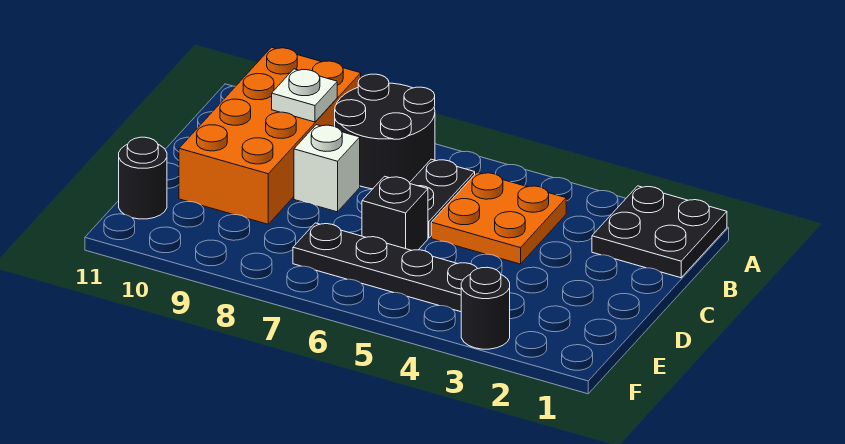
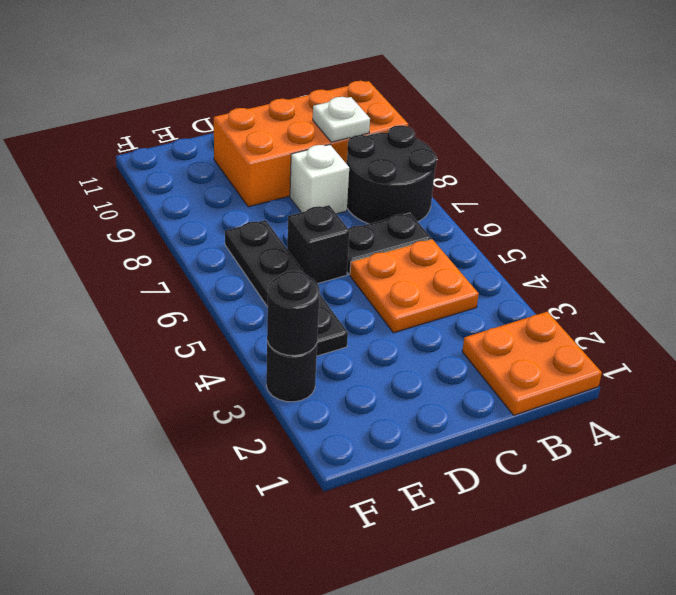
black 2x2 plate [592,186,727,278] -> orange 2x2 plate [462,312,602,415]
black 1x1 round brick [119,137,167,219] -> black 1x1 round brick moved to [267,271,320,356]

